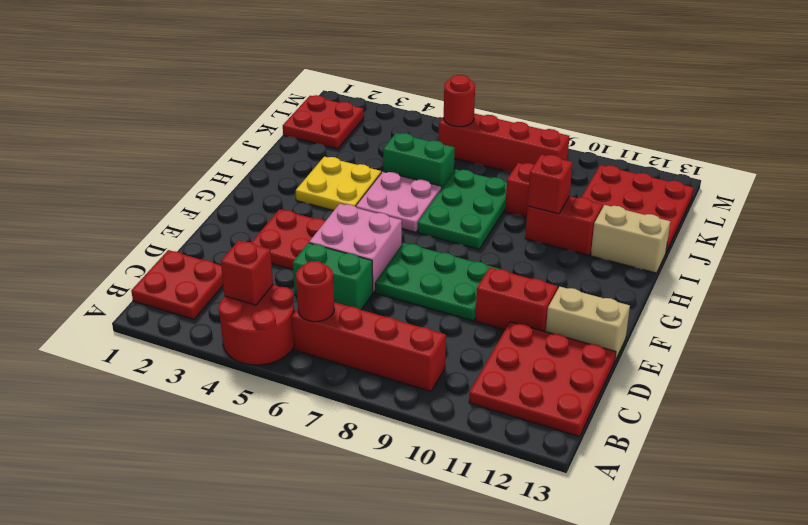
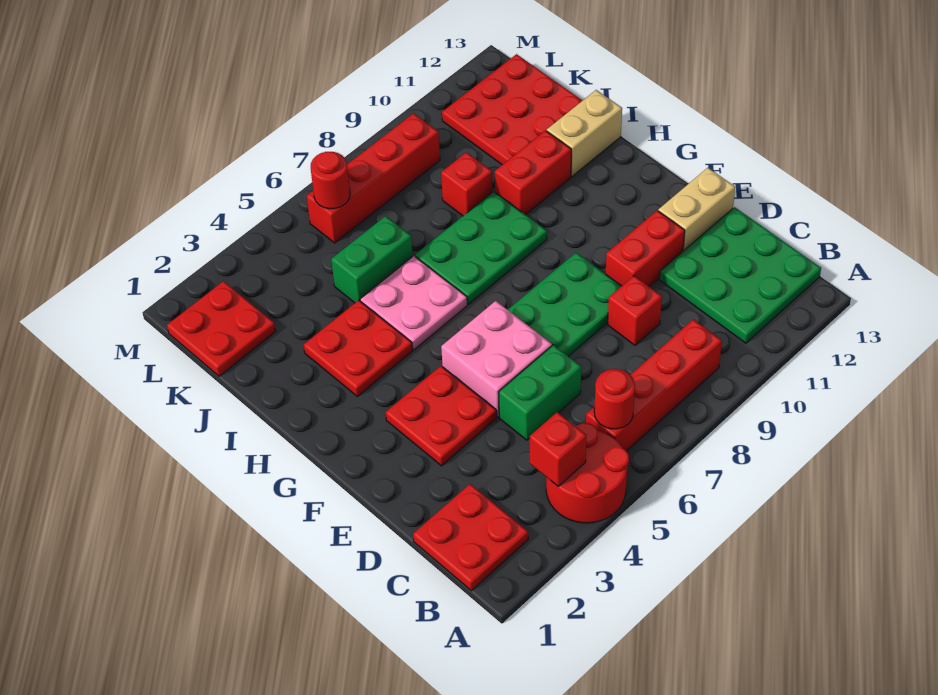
red 3x3 plate [469,322,616,437] -> green 3x3 plate [660,207,821,343]
yellow 2x2 plate [296,157,381,211] -> red 2x2 plate [304,300,412,397]
green 2x3 plate [418,169,507,249] -> green 2x3 plate turned to [415,192,547,304]
red 1x1 brick [528,155,573,214] -> red 1x1 brick moved to [608,276,662,345]

